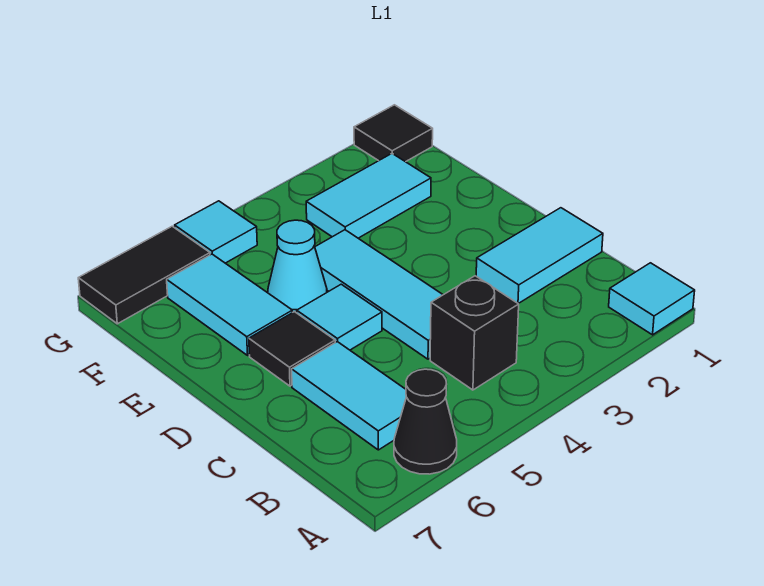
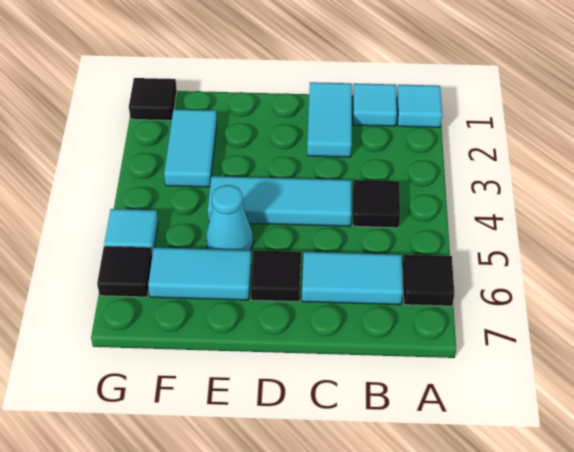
black 1x1 cone [394,369,457,474] -> black 1x1 tile [403,255,454,306]
black 1x1 brick [430,276,519,390] -> black 1x1 tile [353,180,400,228]
cyan 1x1 tile [297,284,382,350] -> cyan 1x1 tile moved to [353,83,397,126]
black 1x2 tile [78,226,210,324] -> black 1x1 tile [97,246,152,297]

